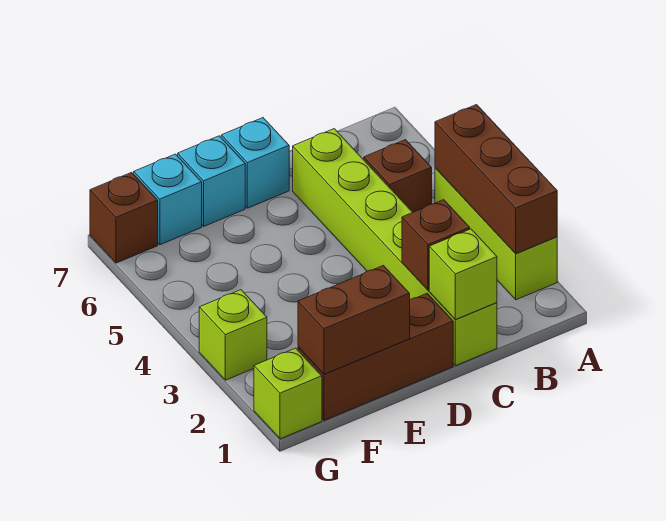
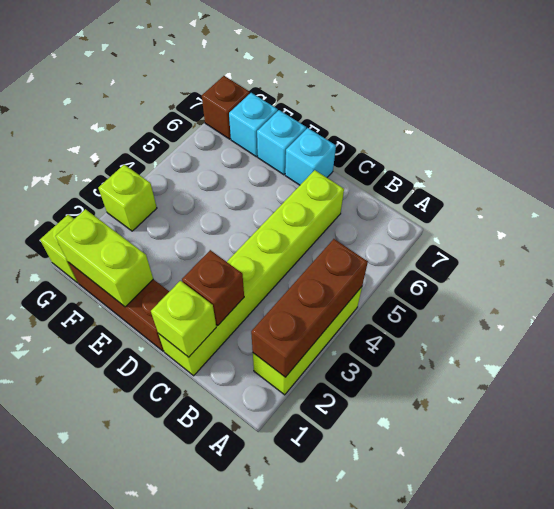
brown 1x1 brick [364,140,432,212] -> none
brown 1x2 brick [298,265,410,375] -> lime 1x2 brick [55,209,153,307]

